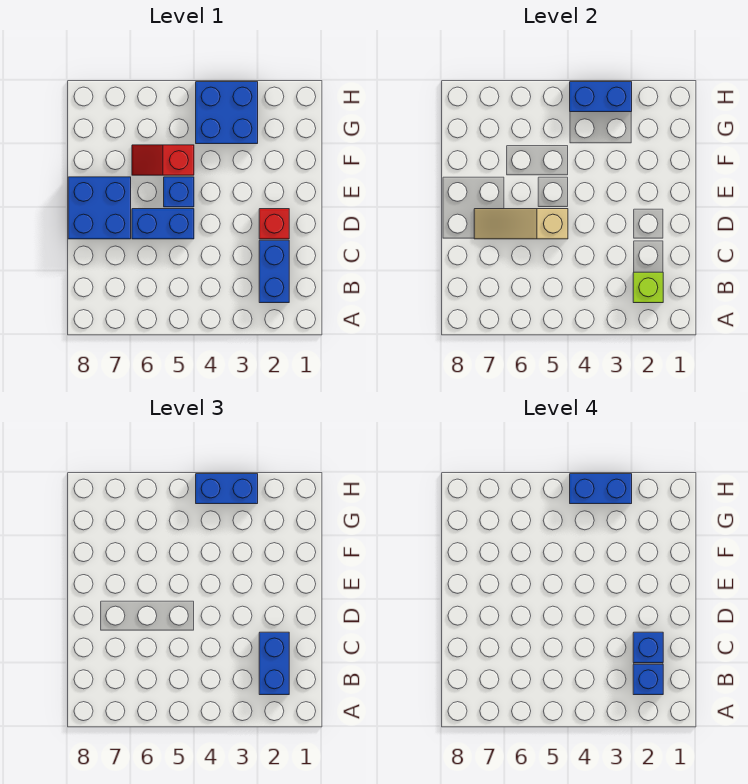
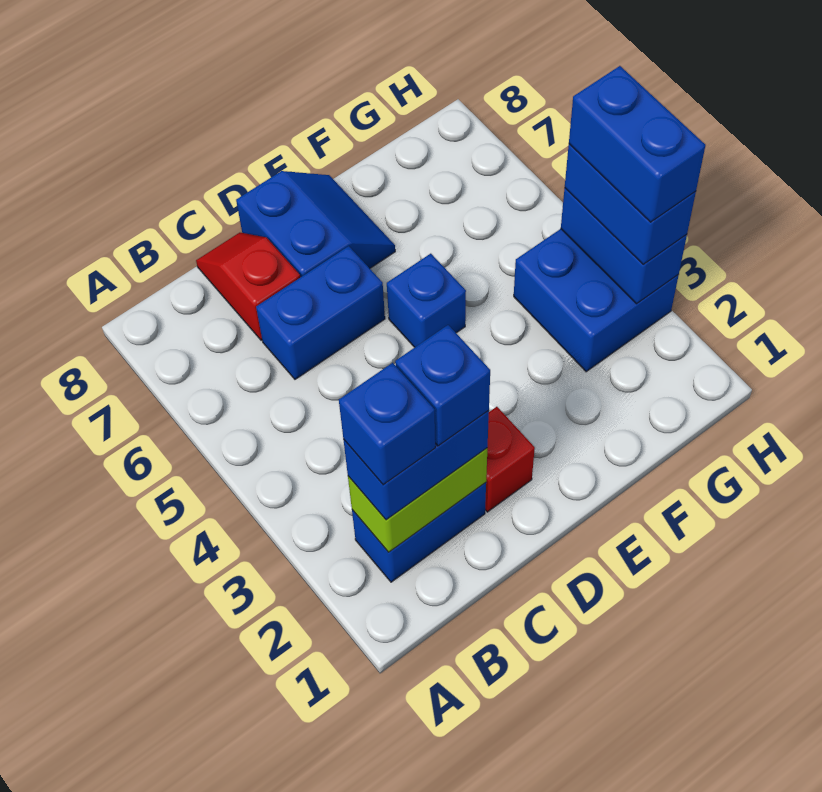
lime 1x1 brick [633,272,663,303] -> lime 1x2 brick [348,448,487,552]
blue 1x2 brick [132,209,194,239] -> blue 1x2 brick turned to [256,246,385,379]
tan 1x3 slope [474,209,568,239] -> none
blue 2x2 brick [68,177,131,239] -> blue 2x2 slope [236,171,395,277]
red 1x2 slope [132,145,194,175] -> red 1x2 slope moved to [196,233,300,340]

